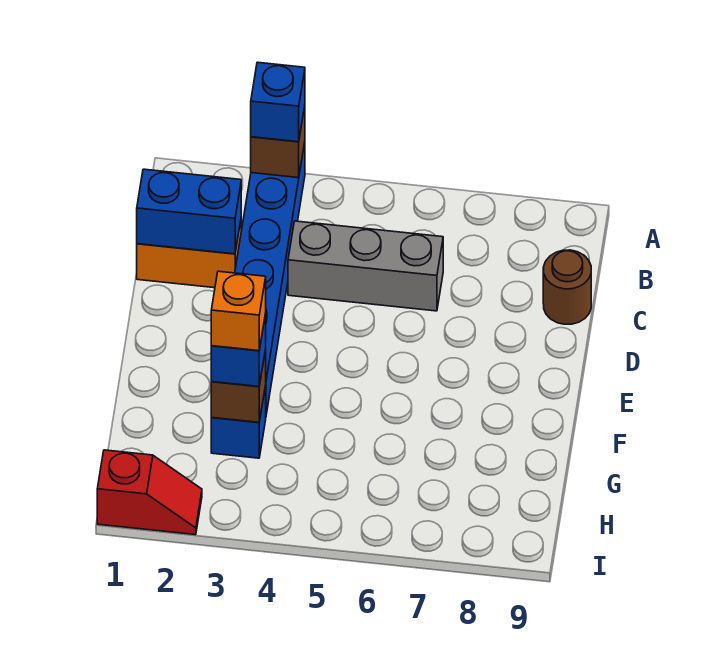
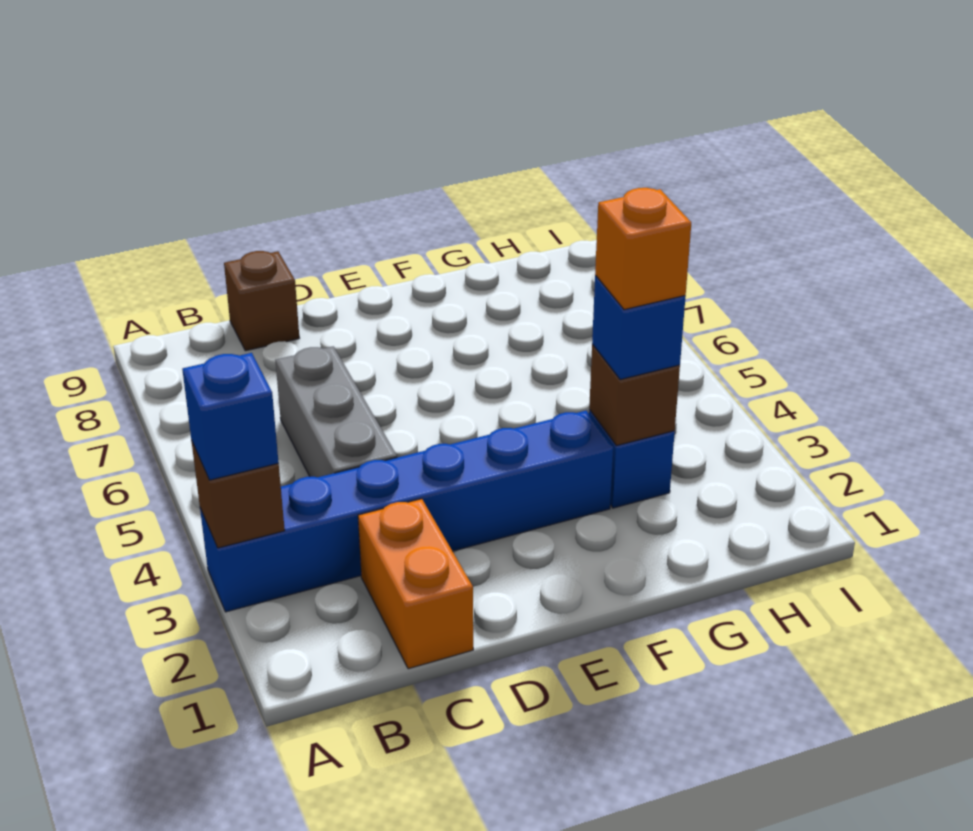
blue 1x2 brick [137,169,241,254] -> none
brown 1x1 round brick [543,250,591,324] -> brown 1x1 brick [224,251,299,351]
red 1x2 slope [97,450,202,535] -> none

